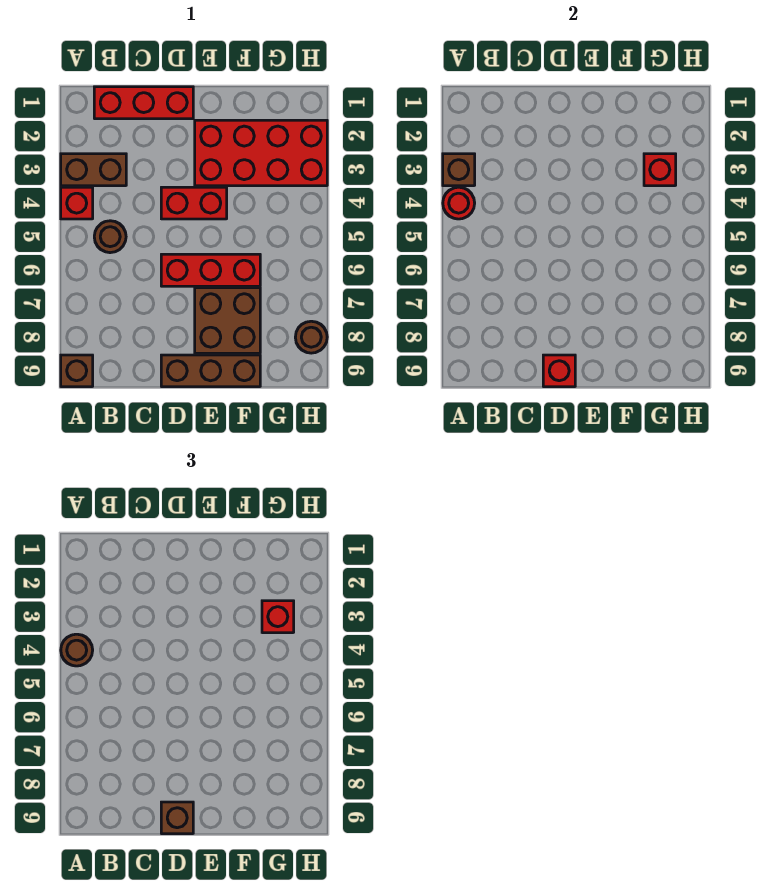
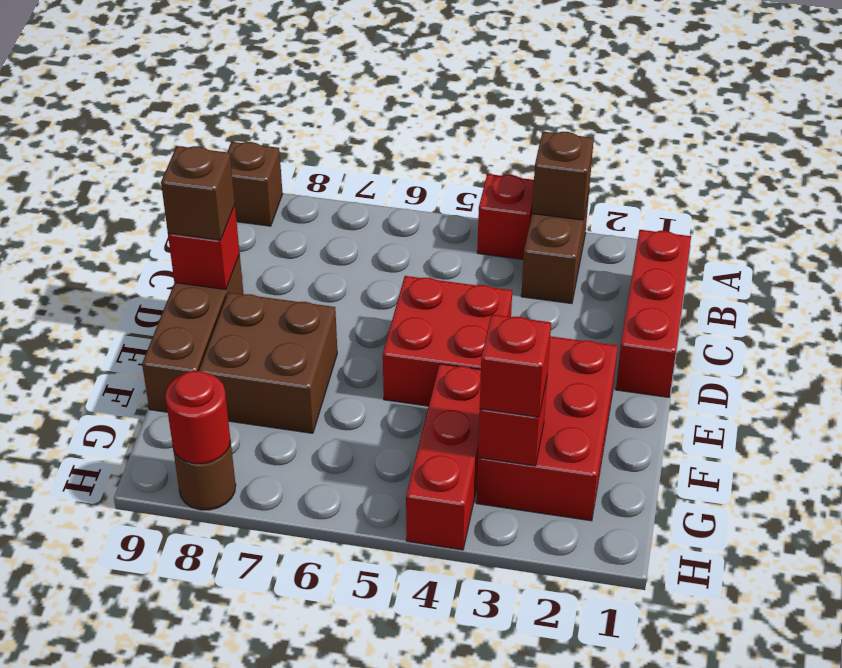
red 1x1 round brick [443,187,475,219] -> red 1x1 round brick moved to [165,371,230,464]
brown 1x1 round brick [61,634,93,666] -> none
brown 1x1 round brick [94,221,126,253] -> none
red 1x2 brick [161,187,227,219] -> red 2x2 brick [383,276,512,406]
red 1x3 brick [161,254,260,286] -> red 1x3 brick moved to [406,364,481,550]
red 2x4 brick [195,120,327,186] -> red 2x3 brick [476,336,618,521]

